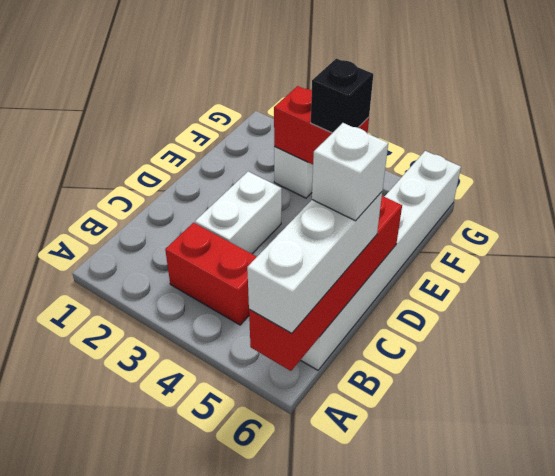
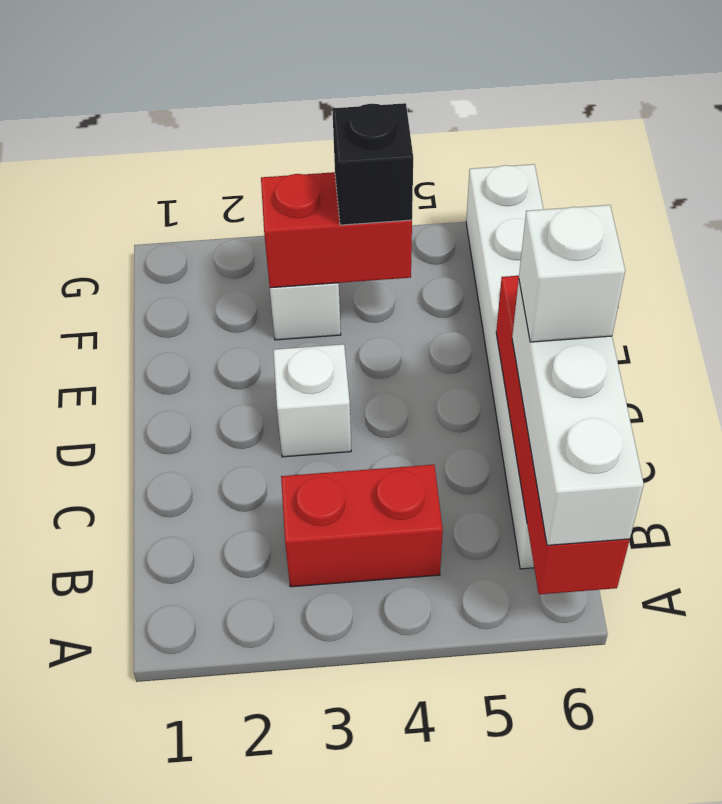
white 1x2 brick [195,172,282,254] -> white 1x1 brick [273,344,351,457]

